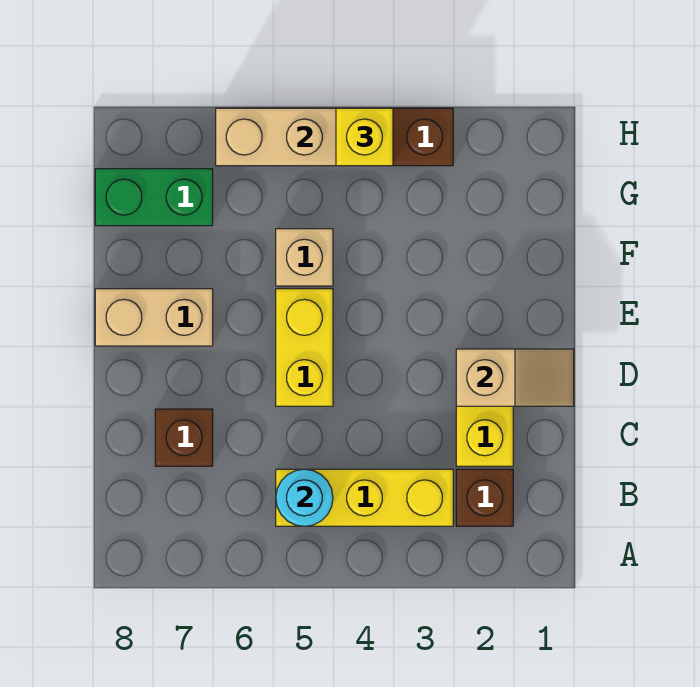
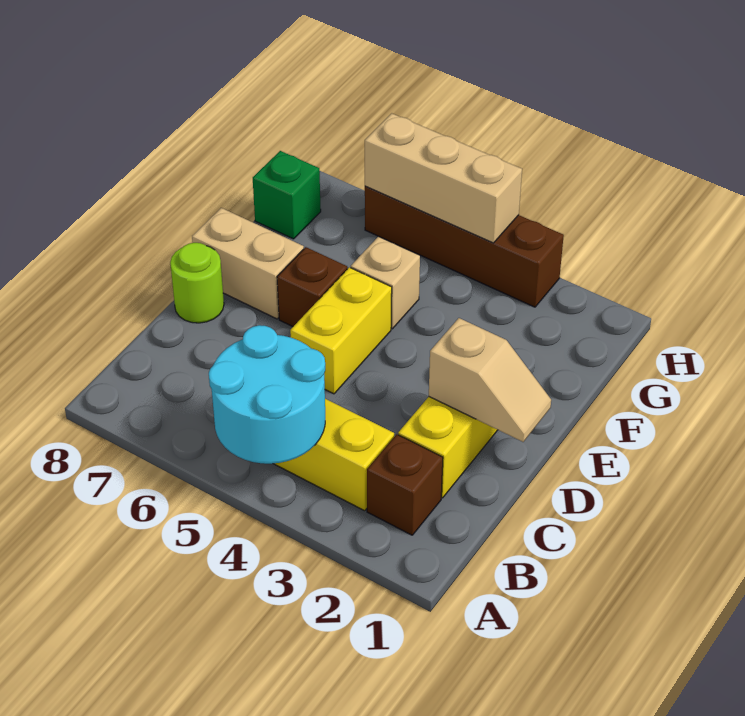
cyan 1x1 round brick [276,469,333,526] -> cyan 2x2 round brick [209,325,325,464]
brown 1x1 brick [155,409,213,466] -> brown 1x1 brick moved to [277,247,347,327]
none -> lime 1x1 round brick [170,243,224,323]
green 1x2 brick [95,169,213,226] -> green 1x1 brick [253,151,321,239]
yellow 1x1 brick [336,108,393,166] -> none

